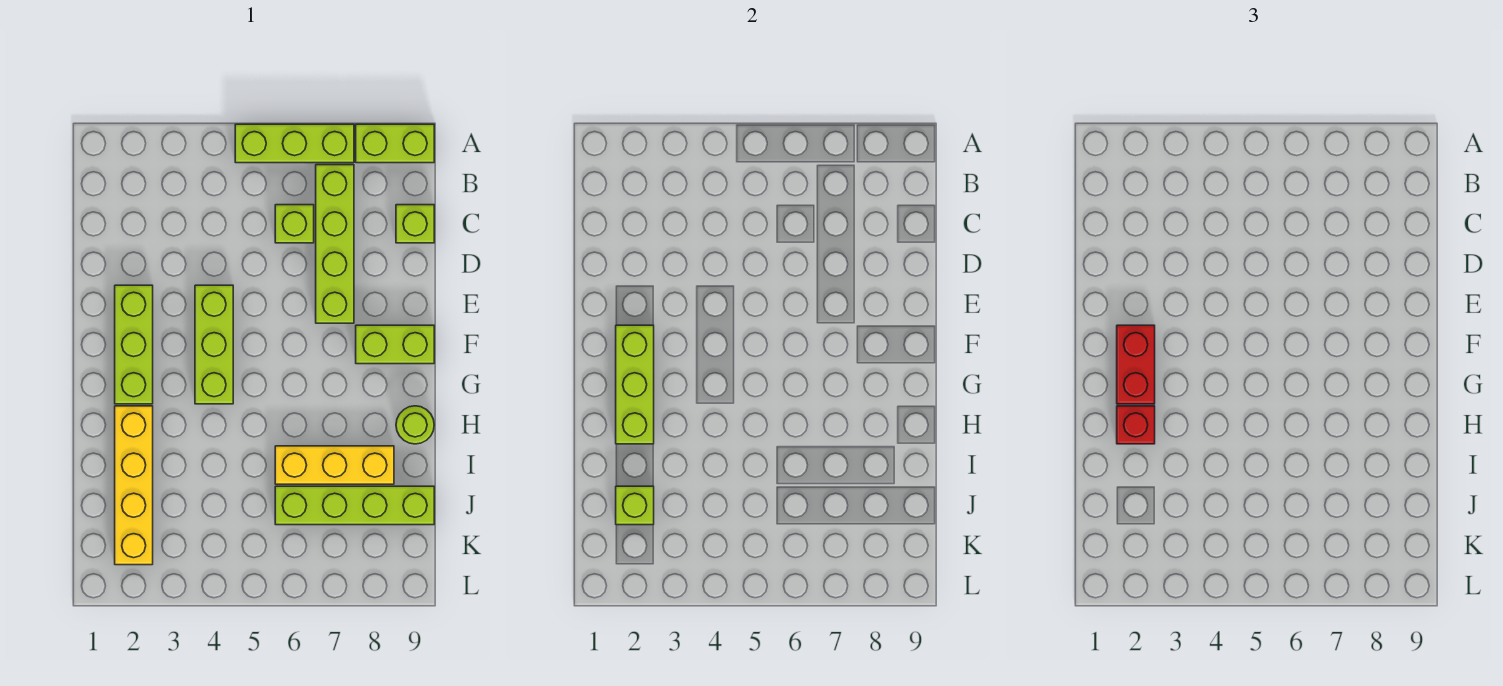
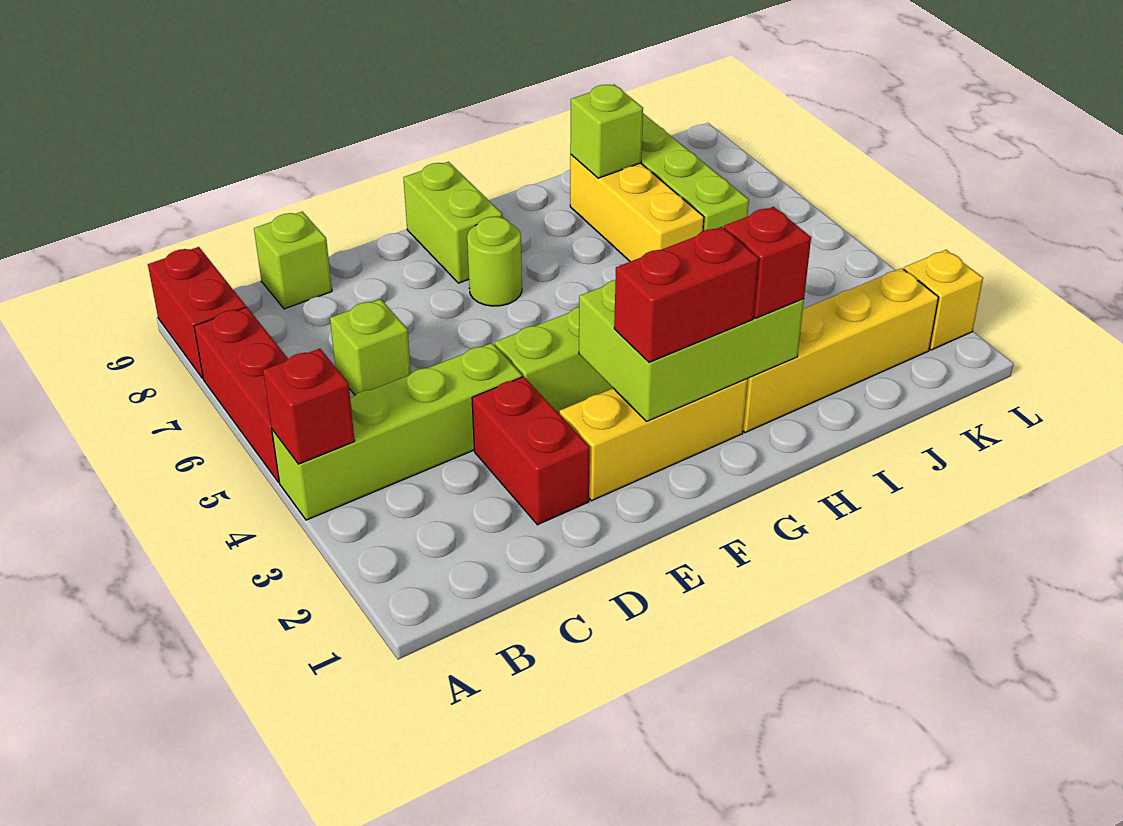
none -> red 1x1 brick [263,349,355,464]
lime 1x3 brick [235,124,354,163] -> red 1x3 brick [194,307,288,482]
lime 1x2 brick [356,124,434,163] -> red 1x2 brick [148,247,246,378]
lime 1x4 brick [316,165,354,323] -> lime 1x4 brick moved to [272,343,522,520]
none -> red 1x2 brick [472,377,590,525]
lime 1x3 brick [115,285,153,404] -> yellow 1x3 brick [559,379,748,501]
lime 1x3 brick [616,325,654,444] -> lime 2x3 brick [579,280,804,422]
lime 1x1 round brick [396,406,434,444] -> lime 1x1 round brick moved to [467,217,522,306]
lime 1x1 brick [616,486,654,525] -> lime 1x1 brick moved to [570,85,643,178]
none -> yellow 1x1 brick [904,250,983,350]

